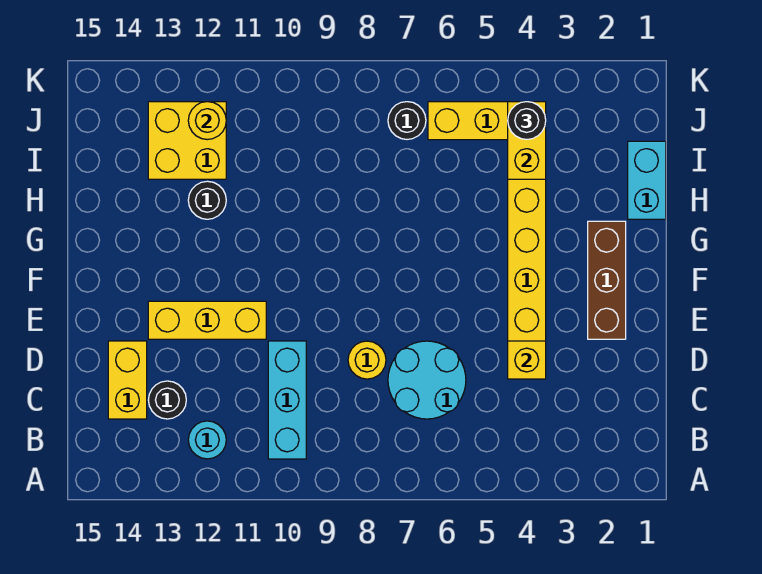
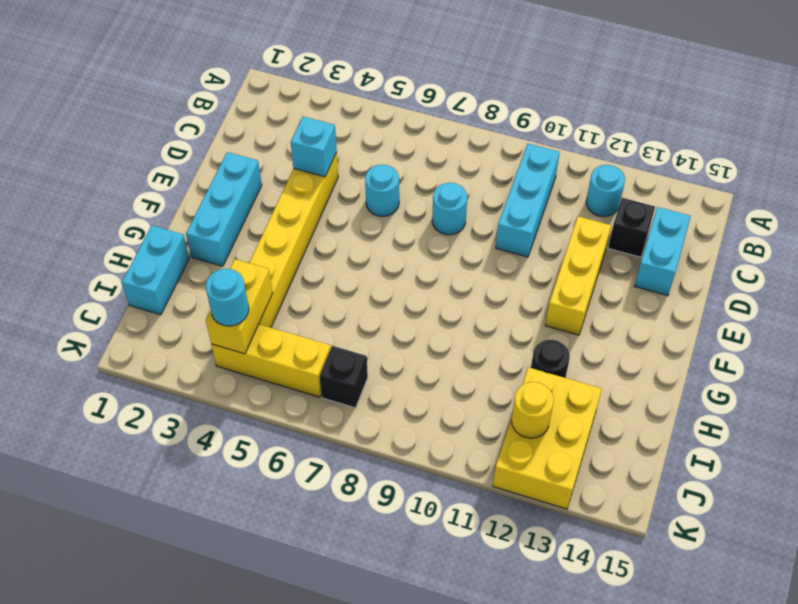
cyan 2x2 round brick [388,341,466,419] -> cyan 1x1 round brick [365,165,399,217]
black 1x1 round brick [148,381,186,419] -> black 1x1 brick [608,198,655,257]
yellow 1x2 brick [108,341,147,419] -> cyan 1x2 brick [635,207,691,296]
yellow 1x1 brick [508,341,546,379] -> cyan 1x1 brick [291,117,337,177]
yellow 1x1 round brick [348,341,386,379] -> cyan 1x1 round brick [432,183,467,235]
brown 1x3 brick [588,221,626,339] -> cyan 1x3 brick [186,152,262,266]
yellow 1x3 brick [148,301,266,339] -> yellow 1x3 brick turned to [545,216,611,335]
yellow 2x2 brick [148,102,226,179] -> yellow 2x3 brick [493,367,602,509]
black 1x1 round brick [508,102,546,140] -> cyan 1x1 round brick [206,269,249,326]
black 1x1 round brick [388,102,426,139] -> black 1x1 brick [319,346,368,408]

